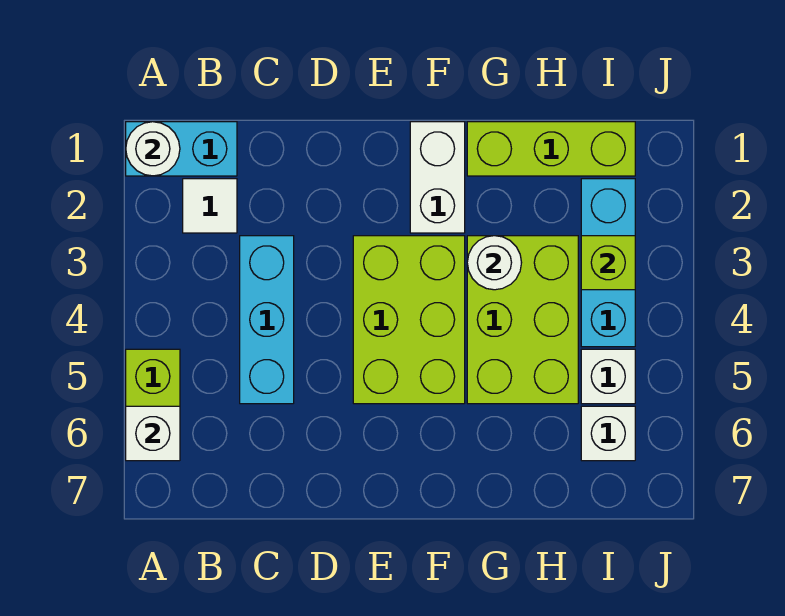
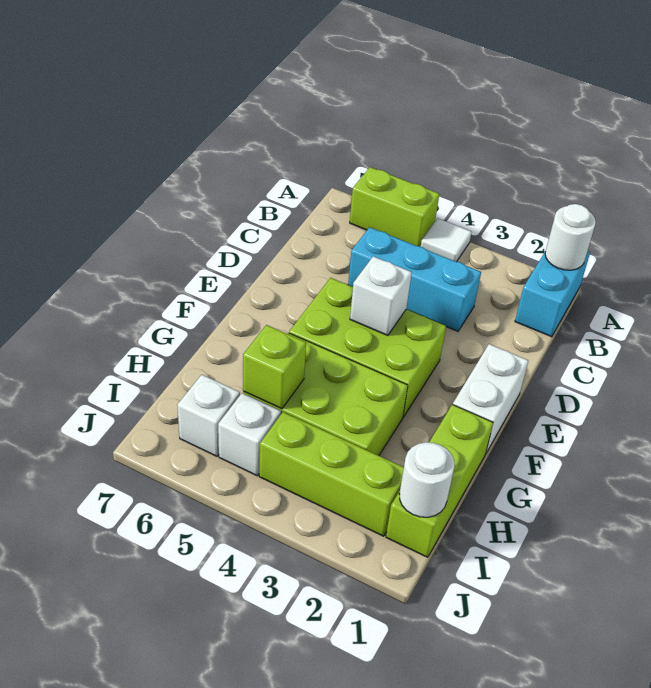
white 1x1 brick [126,406,180,461] -> white 1x1 brick moved to [350,256,412,336]
white 1x1 tile [183,179,237,233] -> white 1x1 tile moved to [421,218,471,262]
white 1x2 brick [410,122,465,233] -> white 1x2 brick turned to [453,344,528,453]
white 1x1 round brick [467,236,522,290] -> white 1x1 round brick moved to [399,442,455,517]
cyan 1x3 brick [581,179,635,347] -> lime 1x3 brick [259,412,404,536]
lime 1x1 brick [581,236,635,290] -> lime 1x1 brick moved to [243,325,306,409]

